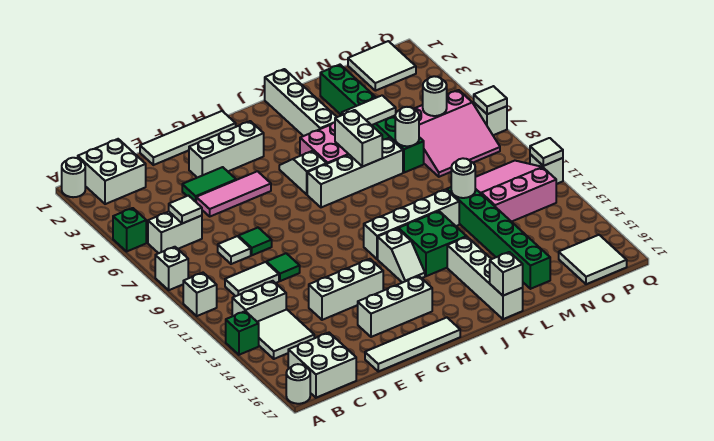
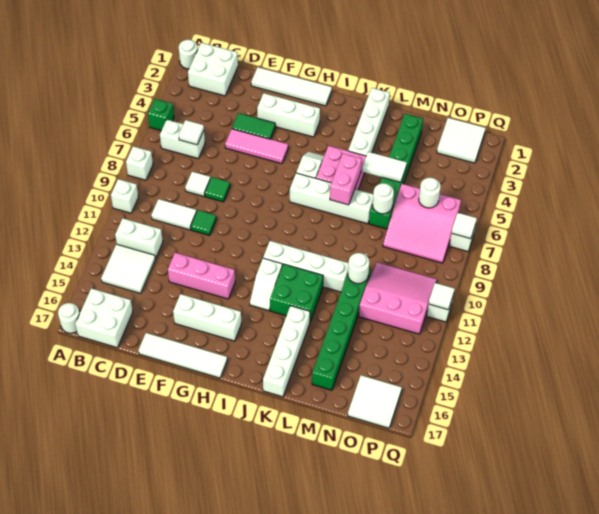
green 1x1 brick [226,311,259,355] -> none
white 1x3 brick [309,259,383,320] -> pink 1x3 brick [168,253,235,299]
white 1x2 brick [335,110,382,167] -> pink 1x2 brick [330,154,362,205]
white 1x1 brick [490,252,523,296] -> none

